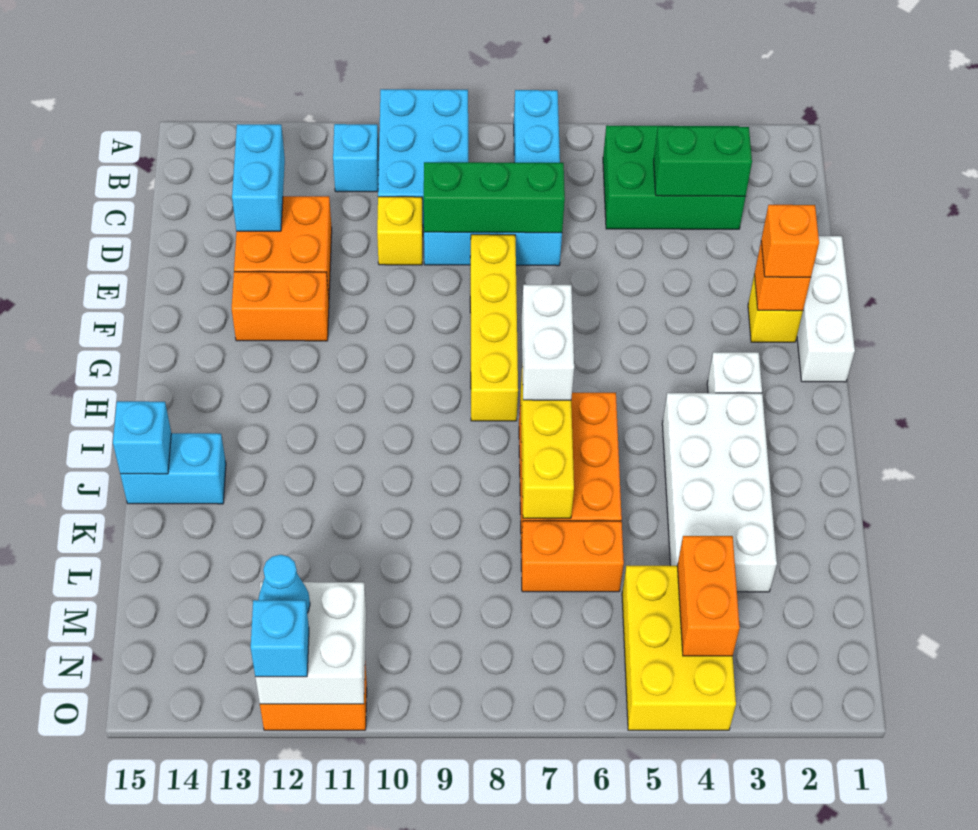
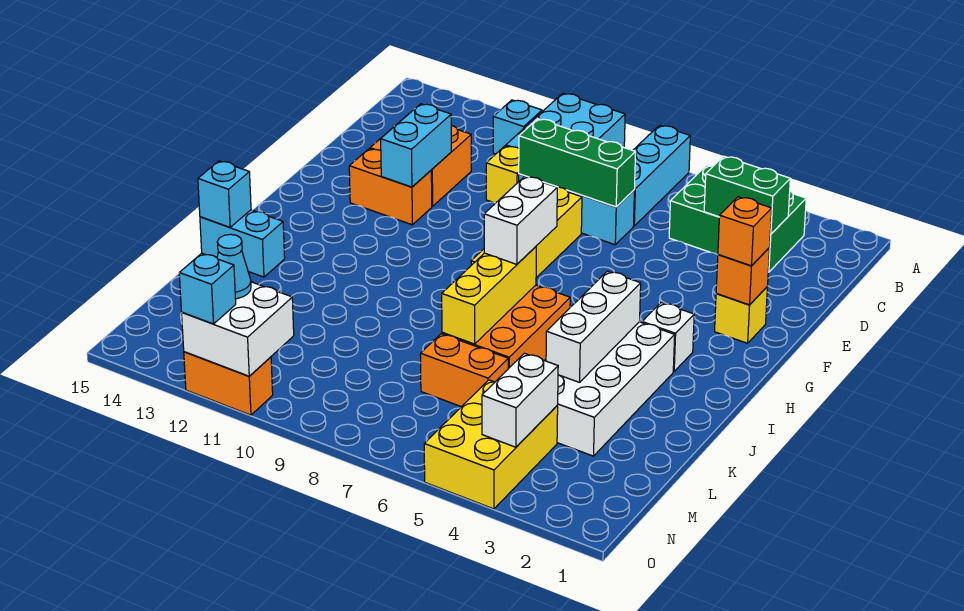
cyan 1x2 brick [232,124,285,231] -> cyan 1x2 brick moved to [381,104,452,187]
white 1x3 brick [797,236,855,382] -> white 1x3 brick moved to [546,271,641,382]
orange 1x2 brick [677,536,740,656] -> white 1x2 brick [482,353,558,447]

